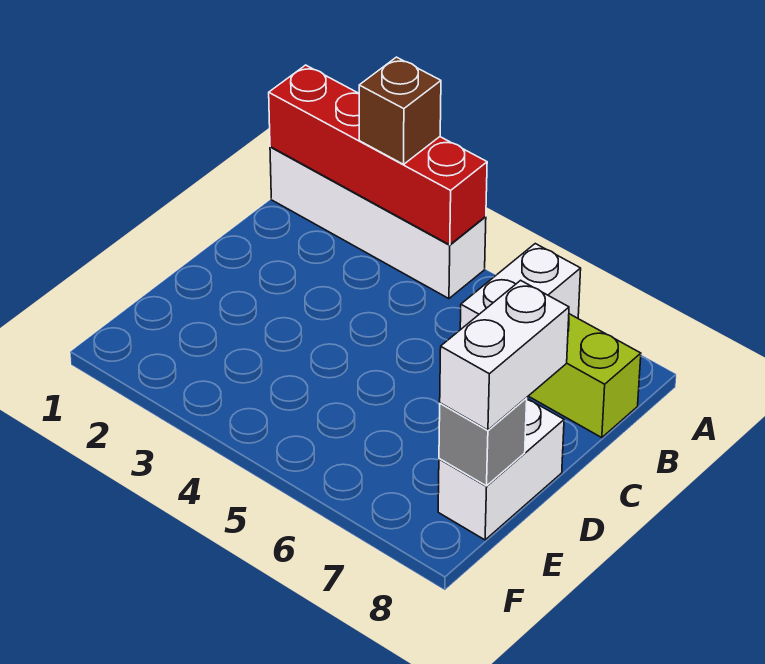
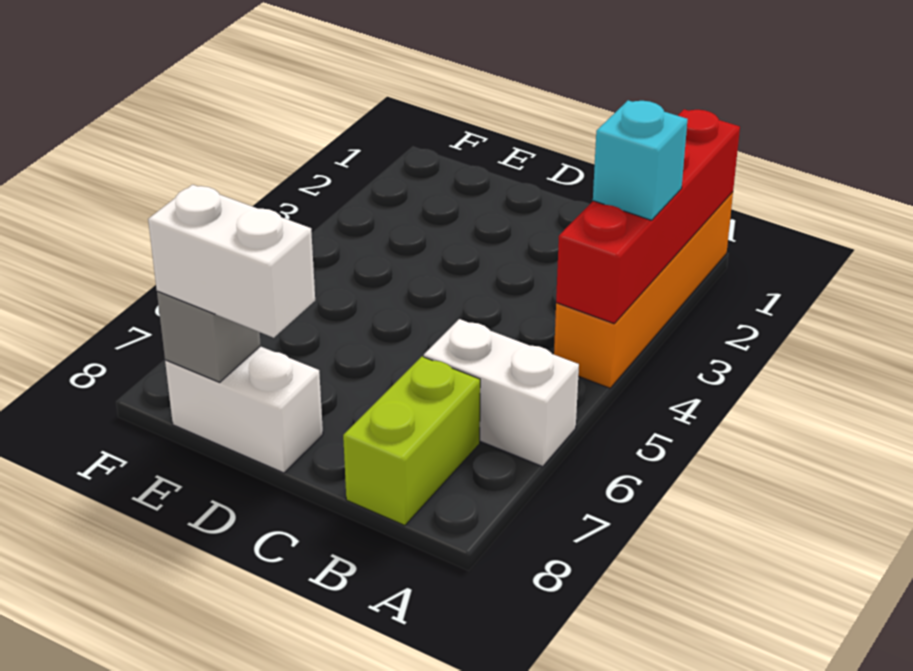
white 1x4 brick [270,147,486,299] -> orange 1x4 brick [554,192,733,388]
brown 1x1 brick [359,57,441,164] -> cyan 1x1 brick [593,100,688,220]

